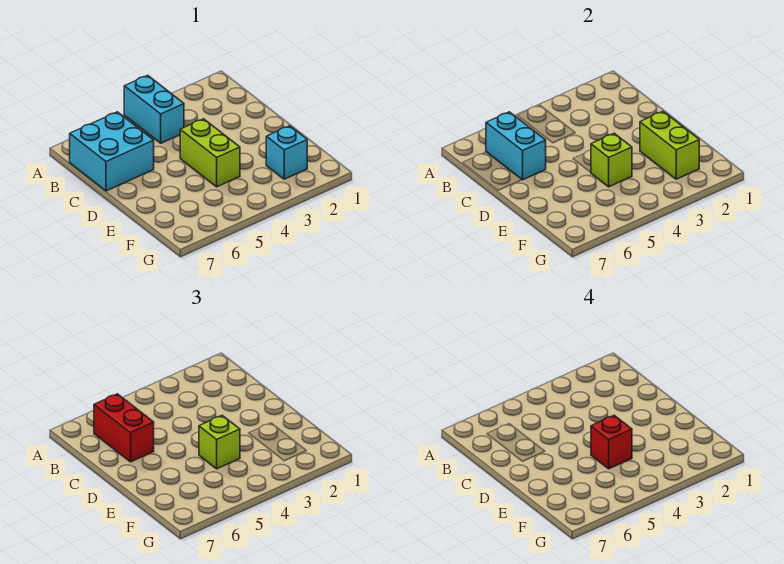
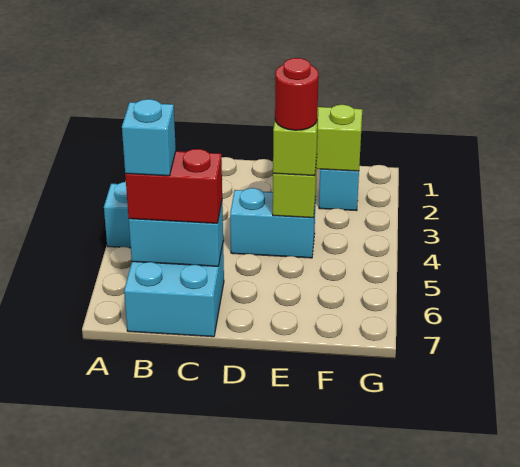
none -> cyan 1x1 brick [122,99,176,176]
lime 1x2 brick [180,119,240,187] -> cyan 1x2 brick [230,188,316,258]
red 1x1 brick [591,415,632,469] -> red 1x1 round brick [275,58,319,130]

